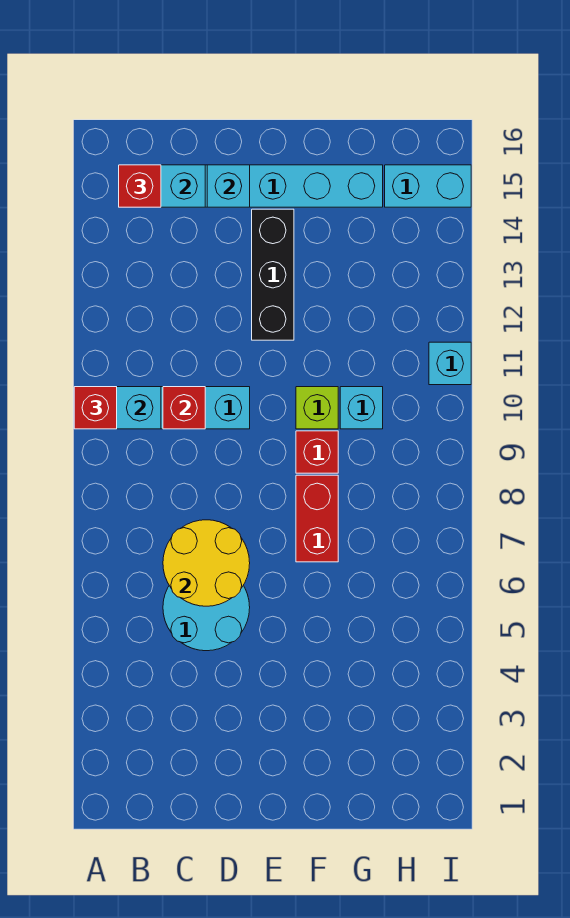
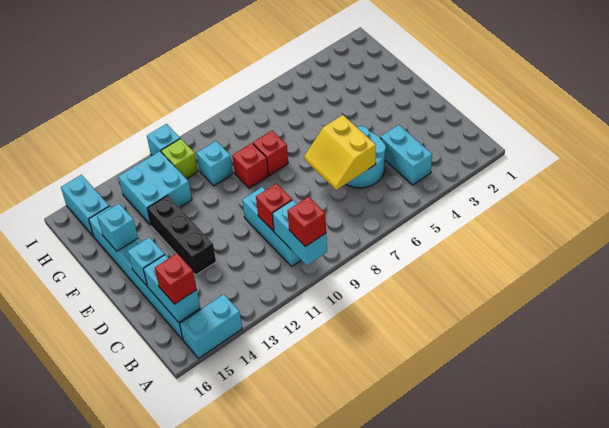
none -> cyan 1x2 brick [180,294,242,358]
none -> cyan 1x2 brick [380,125,432,185]
yellow 2x2 round brick [163,520,250,606] -> yellow 2x2 slope [304,115,376,190]
black 1x3 brick [252,209,294,340] -> black 1x3 brick turned to [147,195,216,275]
red 1x2 brick [296,475,338,562] -> red 1x1 brick [253,131,288,175]
lime 1x1 brick [296,387,338,429] -> lime 1x1 brick moved to [161,138,198,179]
none -> cyan 1x1 brick [98,204,138,251]
none -> cyan 2x2 brick [118,151,192,225]

